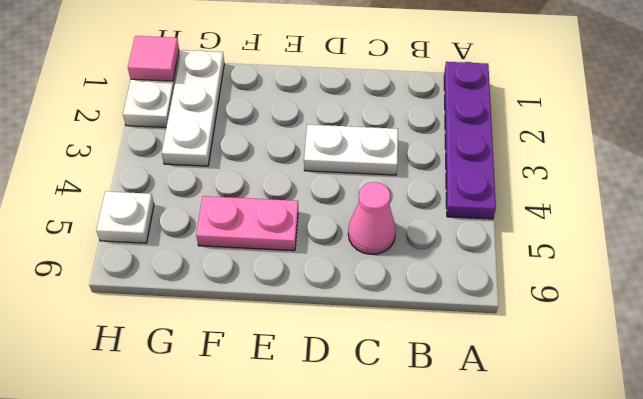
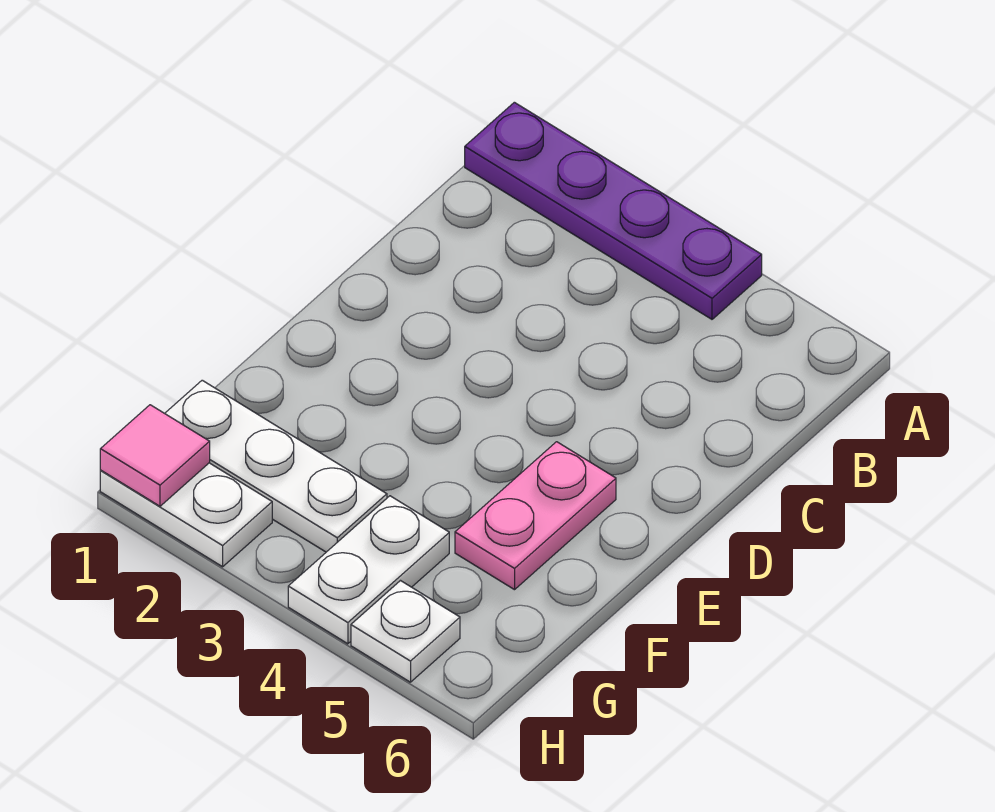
white 1x2 plate [304,124,398,175] -> white 1x2 plate moved to [288,496,449,644]
pink 1x1 cone [348,182,396,254] -> none

